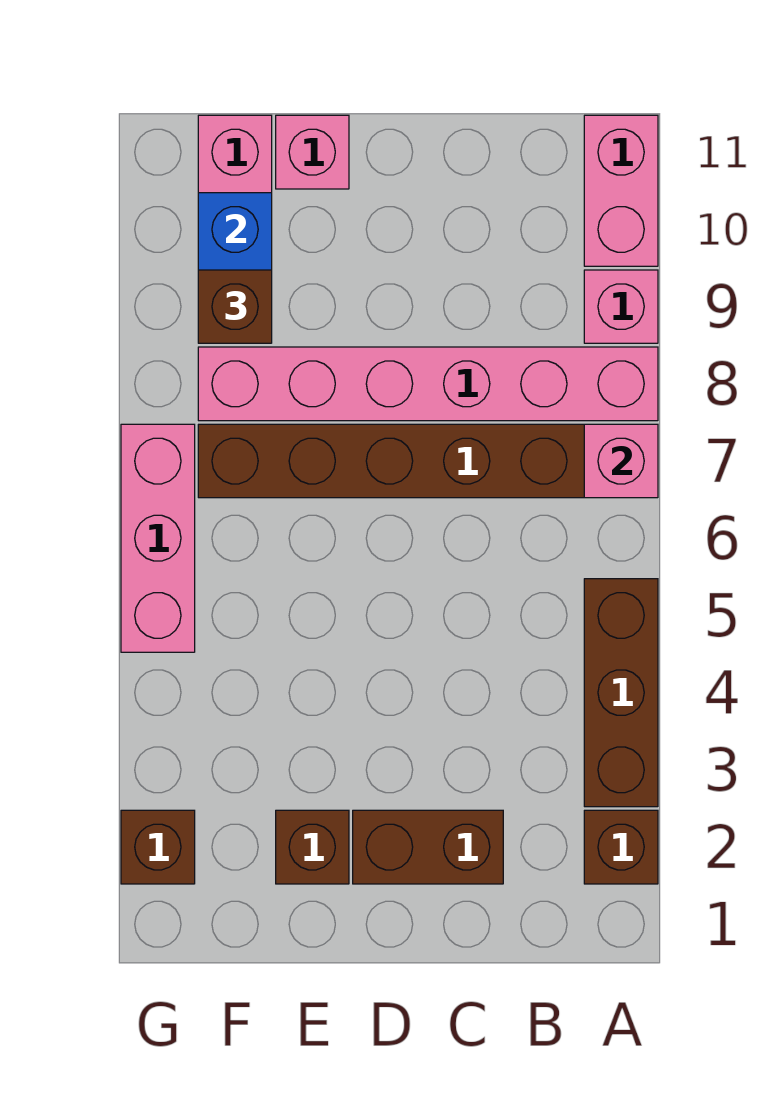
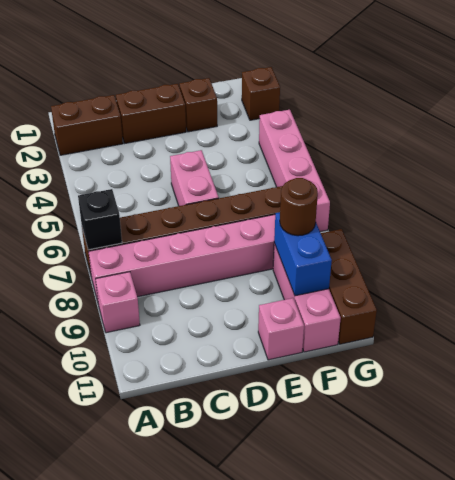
brown 1x1 brick [584,810,658,884] -> brown 1x2 brick [51,95,123,155]
brown 1x3 brick [584,579,658,807] -> brown 1x3 brick moved to [321,229,377,344]
pink 1x1 brick [584,424,658,498] -> black 1x1 brick [78,189,122,250]
pink 1x2 brick [584,115,658,266] -> pink 1x2 brick moved to [170,150,219,206]
brown 1x1 brick [198,270,272,343] -> brown 1x1 round brick [280,178,318,236]
pink 1x3 brick [121,424,195,652] -> pink 1x4 brick [259,110,330,232]

